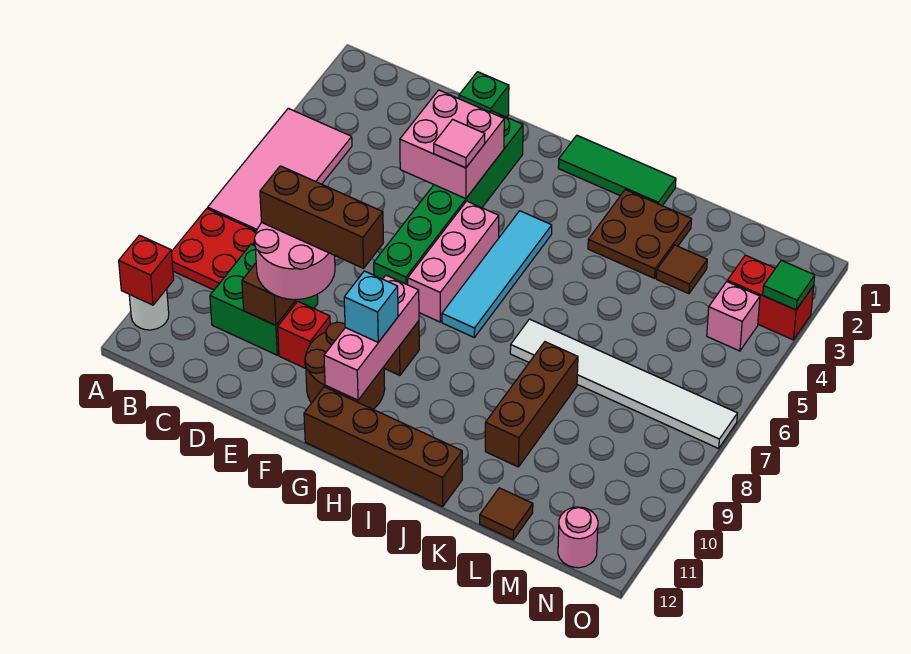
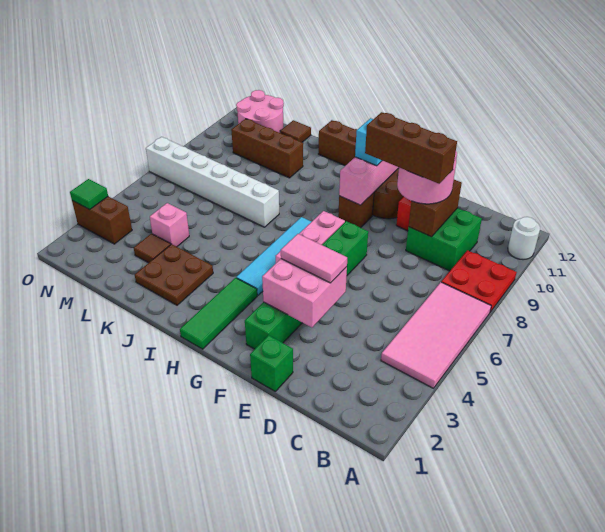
red 1x1 brick [119,235,174,305] -> none
pink 1x1 tile [434,120,485,168] -> pink 1x2 tile [281,234,347,283]
green 1x3 tile [558,135,676,206] -> green 1x3 tile turned to [180,278,257,349]
white 1x6 tile [510,319,737,448] -> white 1x6 brick [146,137,279,227]
brown 1x3 brick [485,342,578,467] -> brown 1x3 brick turned to [231,119,303,178]
red 1x2 brick [727,255,814,340] -> brown 1x2 brick [72,197,132,244]
pink 1x1 brick [707,282,760,351] -> pink 1x1 brick moved to [150,203,189,247]
pink 1x1 round brick [558,507,598,568] -> pink 2x2 round brick [236,90,284,133]

